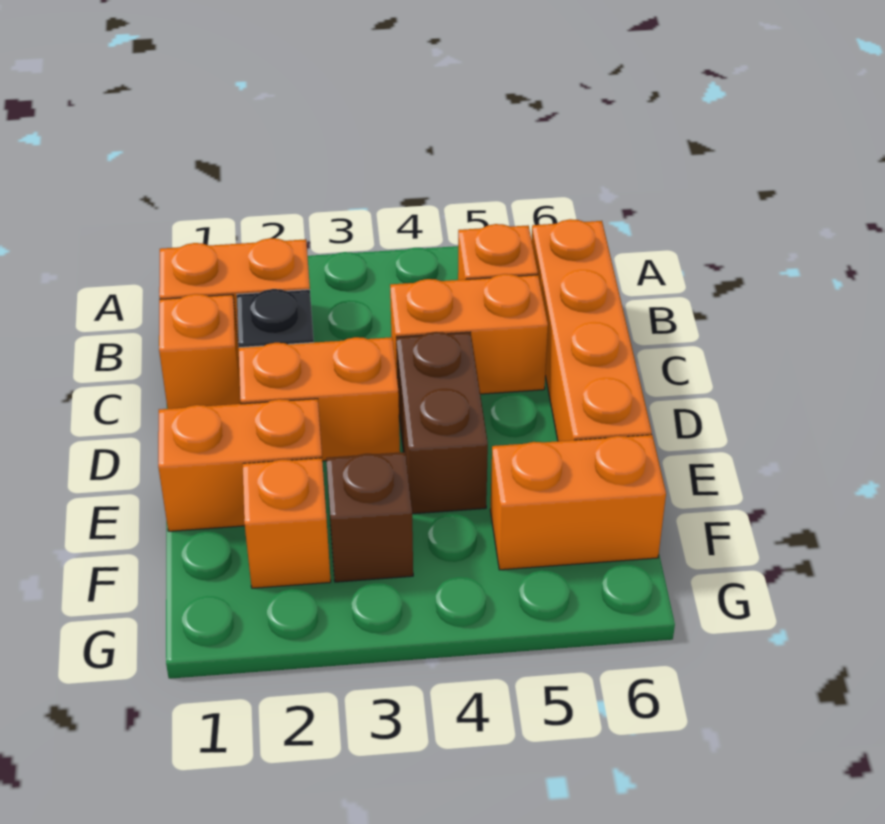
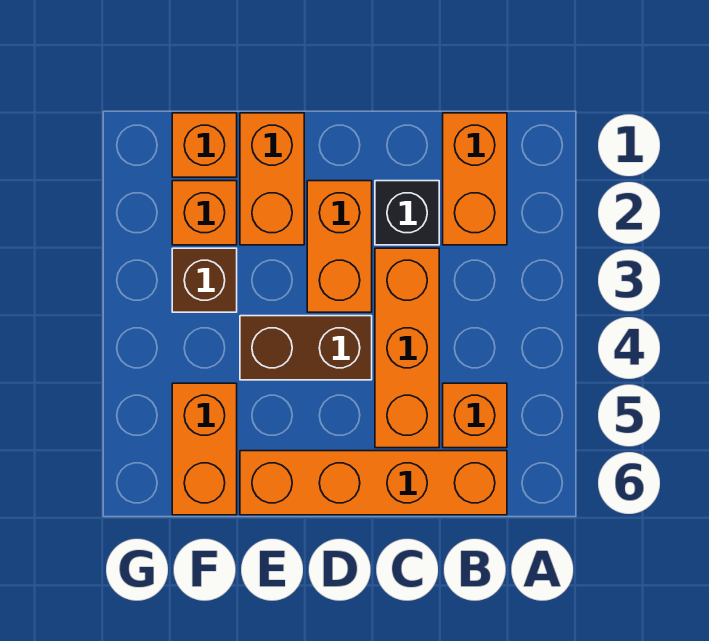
orange 1x1 brick [159,294,241,409] -> orange 1x1 brick moved to [172,113,237,177]
orange 1x2 brick [390,274,548,394] -> orange 1x3 brick [375,248,439,448]

